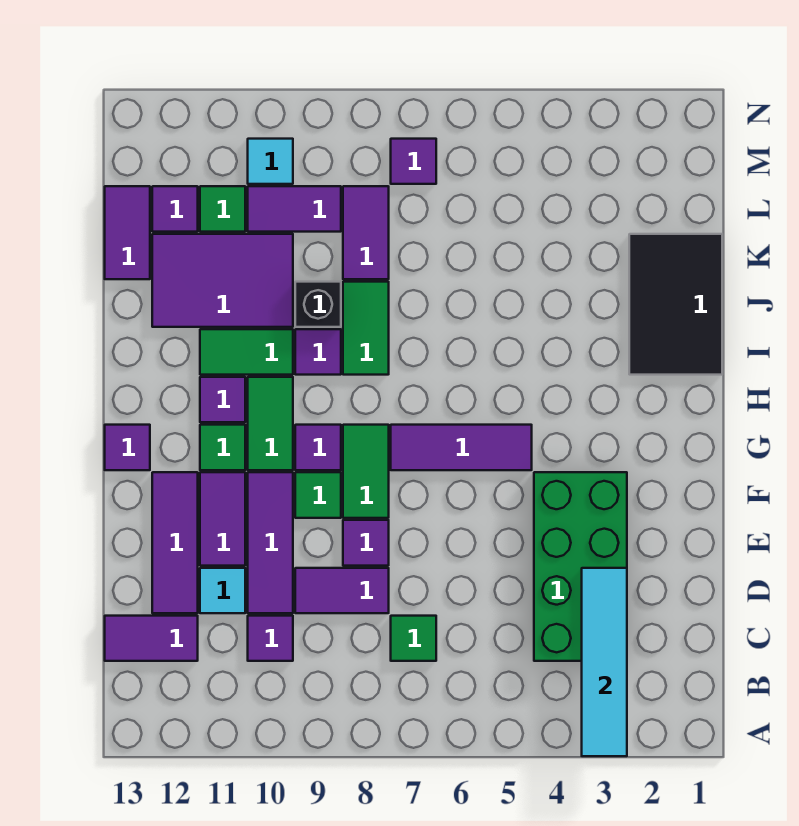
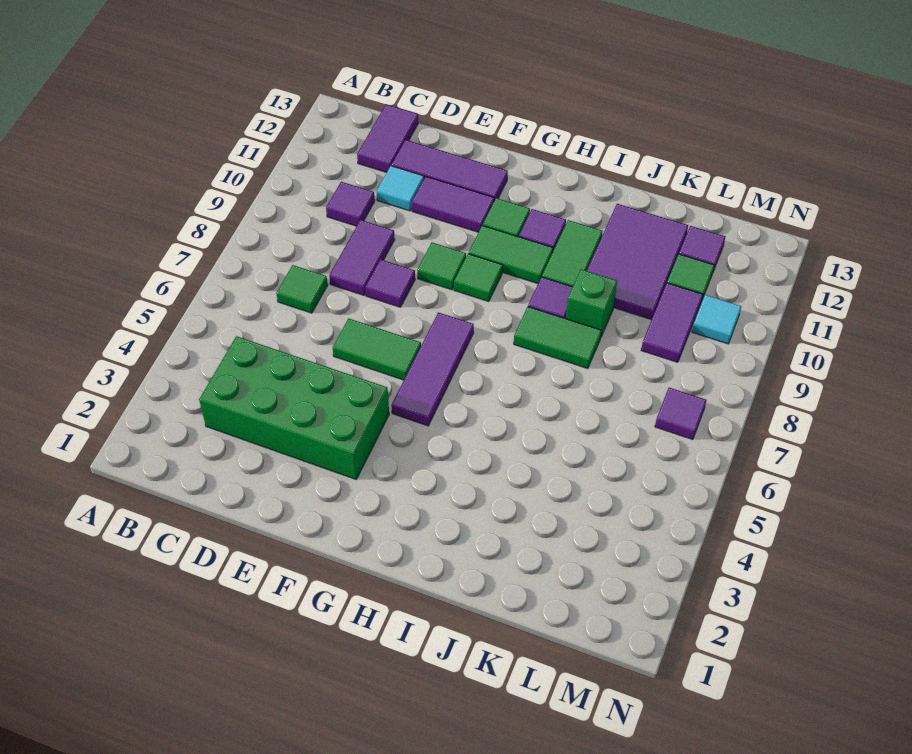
cyan 1x4 tile [582,568,627,756] -> none
purple 1x3 tile [248,472,293,613] -> none
green 1x2 tile [343,425,389,518] -> green 1x2 tile moved to [333,318,421,380]
purple 1x1 tile [295,425,341,470] -> green 1x1 tile [454,254,503,301]
purple 1x1 tile [105,425,150,470] -> none
black 2x3 tile [629,234,722,375] -> none
black 1x1 brick [295,282,341,327] -> green 1x1 brick [566,269,617,336]
purple 1x2 tile [343,186,389,279] -> none
purple 1x2 tile [105,186,150,279] -> none

